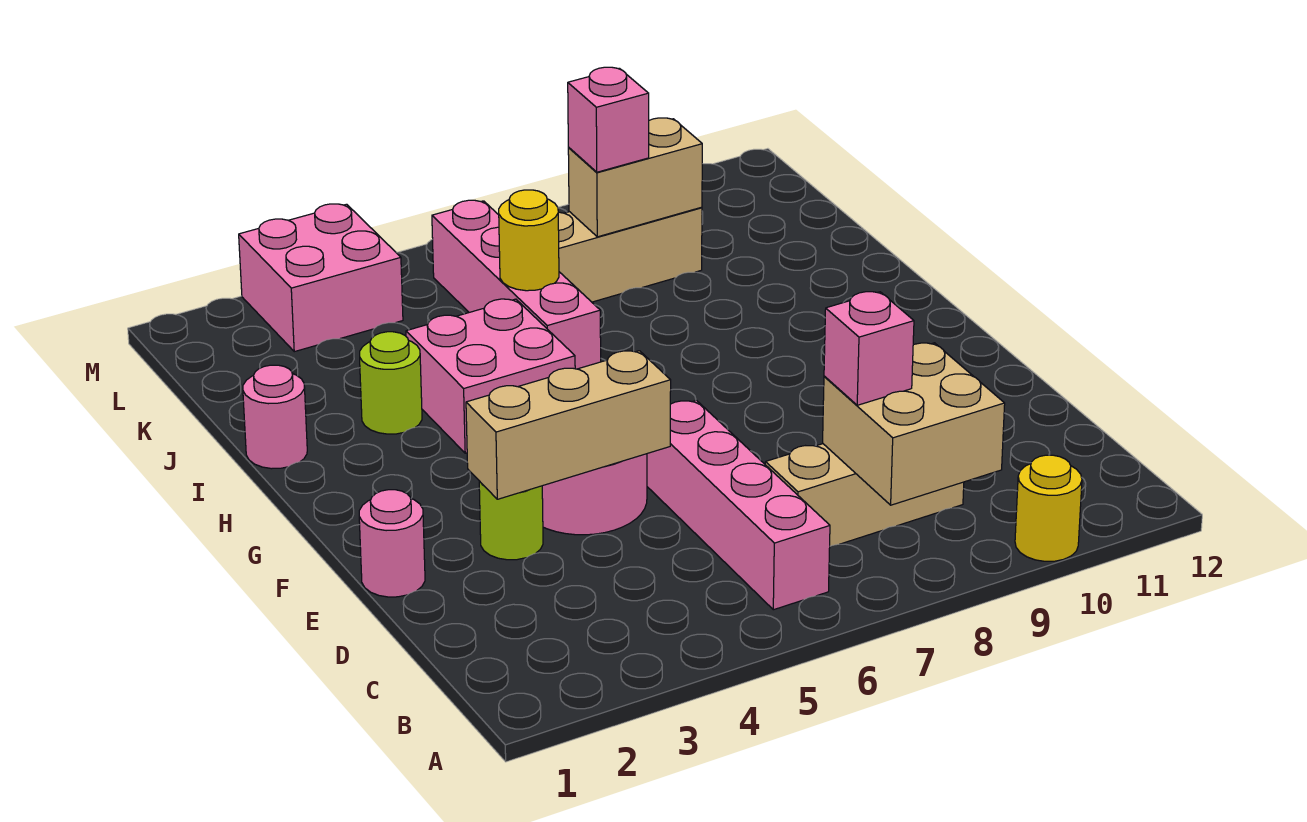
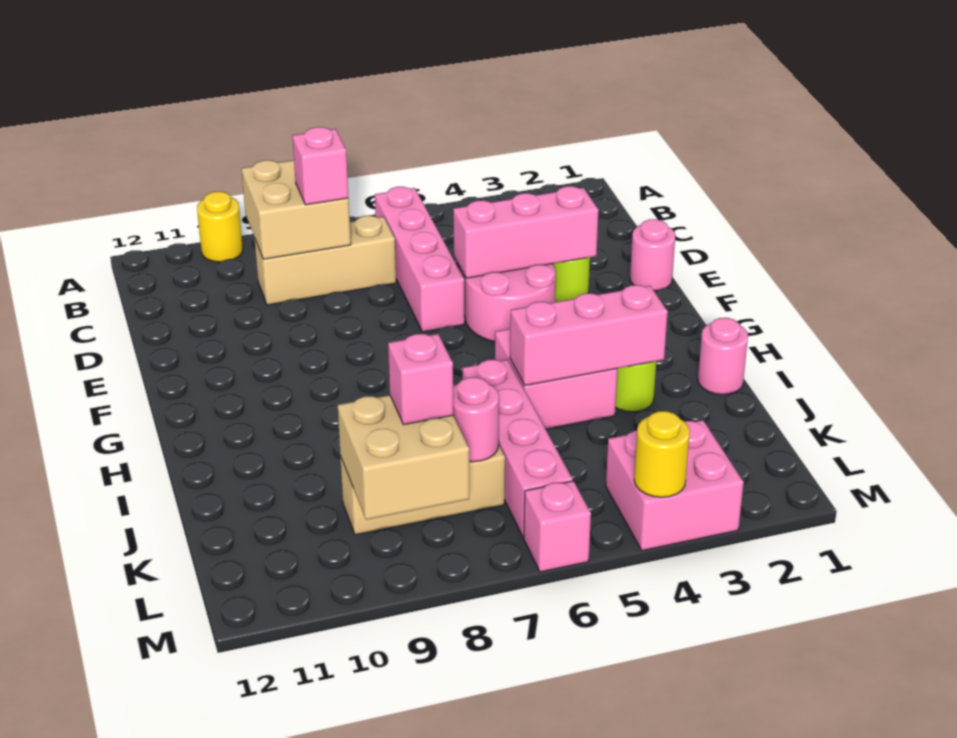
tan 1x3 brick [466,351,671,499] -> pink 1x3 brick [453,186,598,278]
none -> pink 1x3 brick [510,285,668,385]
yellow 1x1 round brick [499,190,559,291] -> yellow 1x1 round brick moved to [634,411,690,497]
none -> pink 1x1 round brick [453,377,499,462]
tan 1x2 brick [568,118,702,237] -> tan 2x2 brick [338,395,469,520]
none -> pink 1x1 brick [524,481,591,572]

